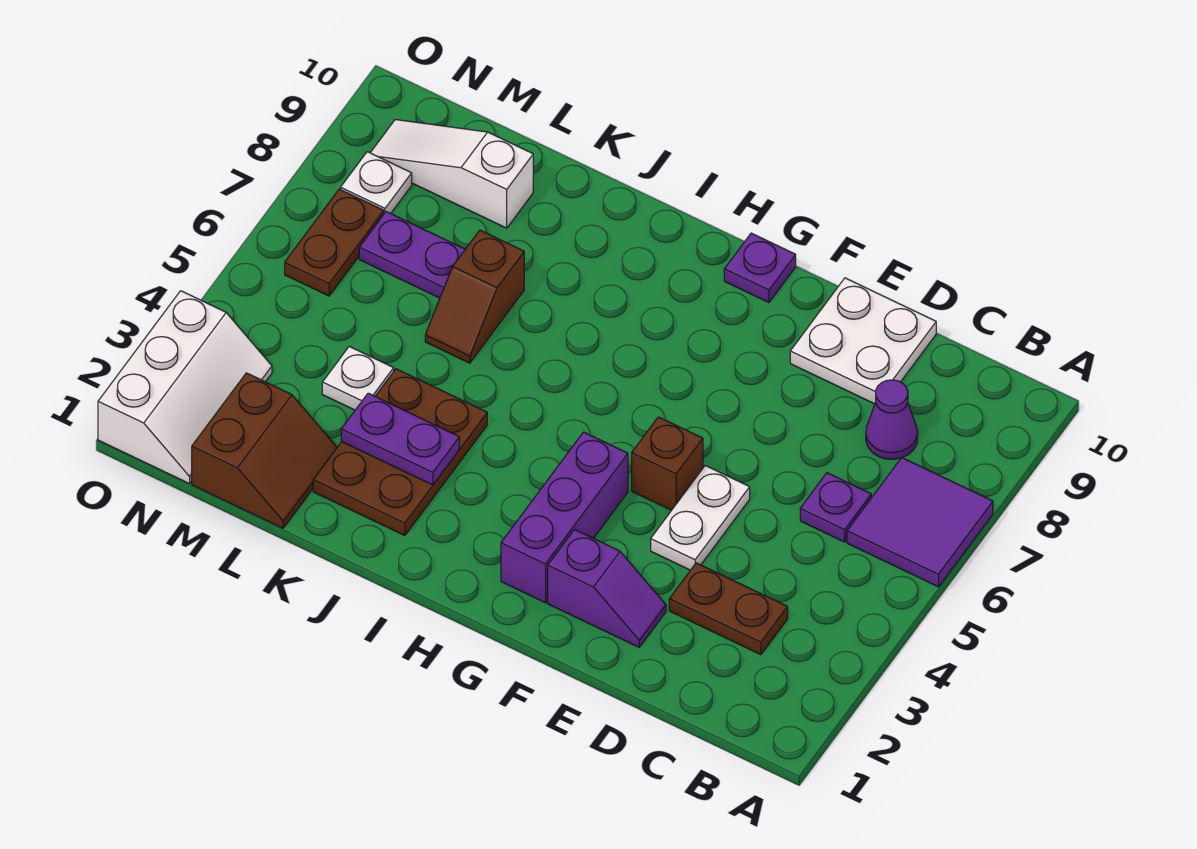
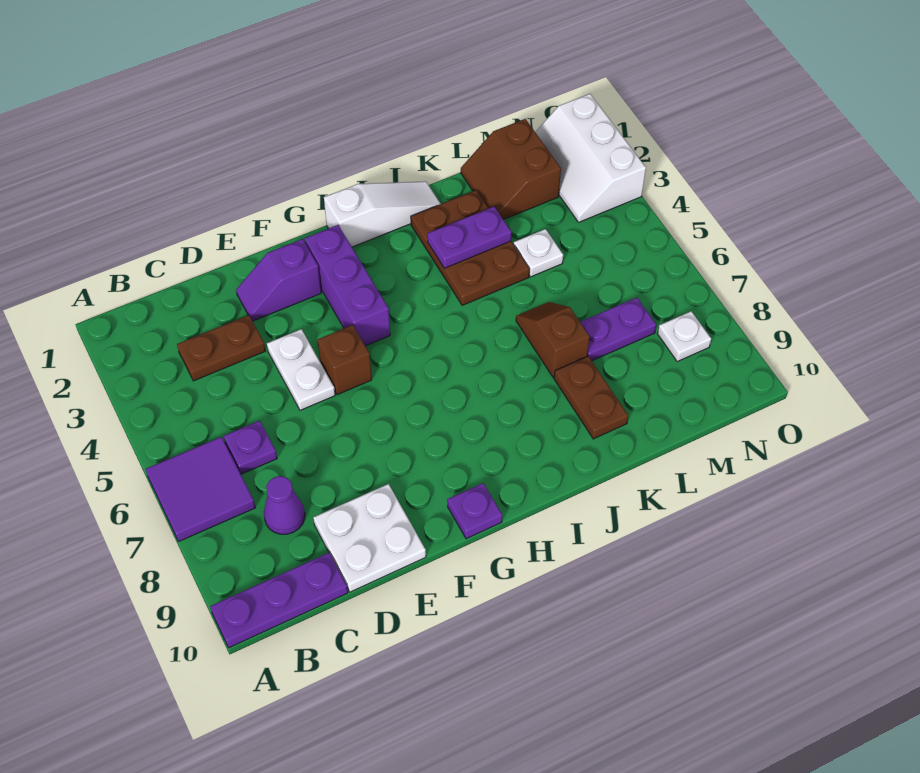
none -> purple 1x3 plate [210,553,348,648]
white 1x3 slope [370,120,533,228] -> white 1x3 slope moved to [324,181,441,247]
brown 1x2 plate [285,189,384,296] -> brown 1x2 plate moved to [554,356,628,439]

